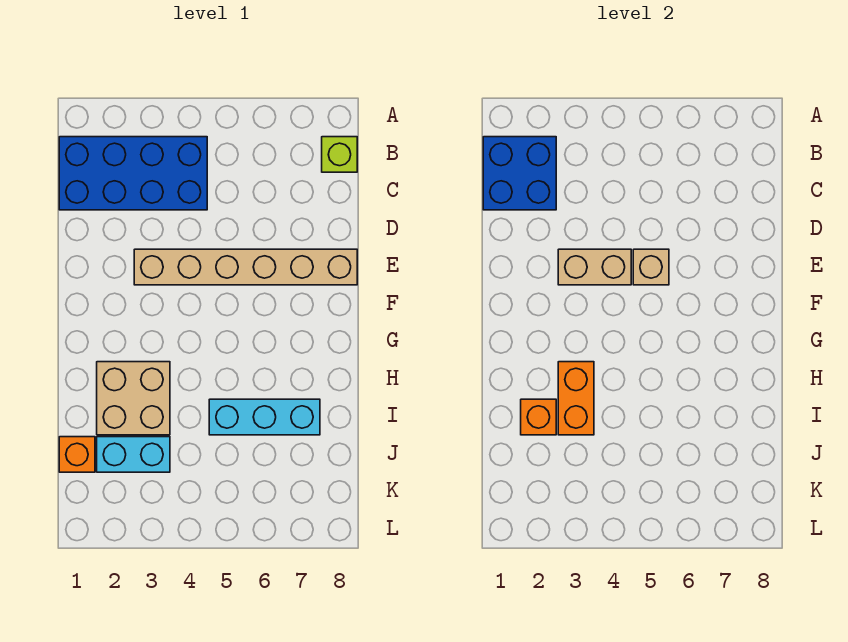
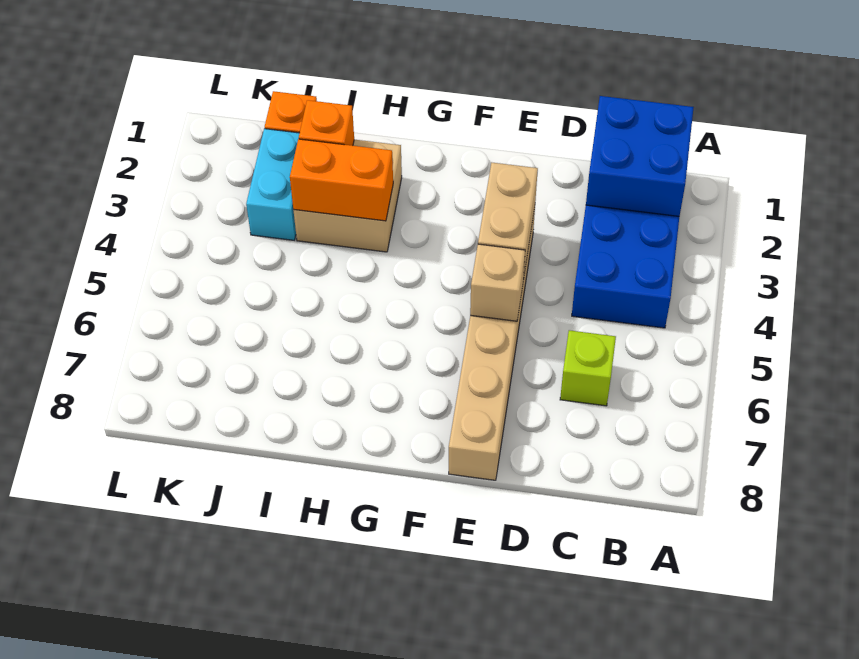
lime 1x1 brick [322,137,357,172] -> lime 1x1 brick moved to [560,330,616,406]
cyan 1x3 brick [209,399,320,435] -> none

